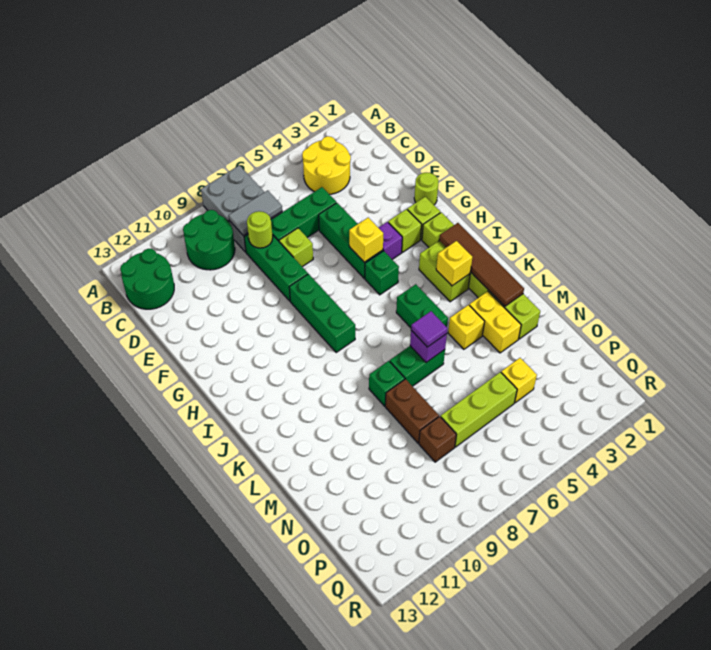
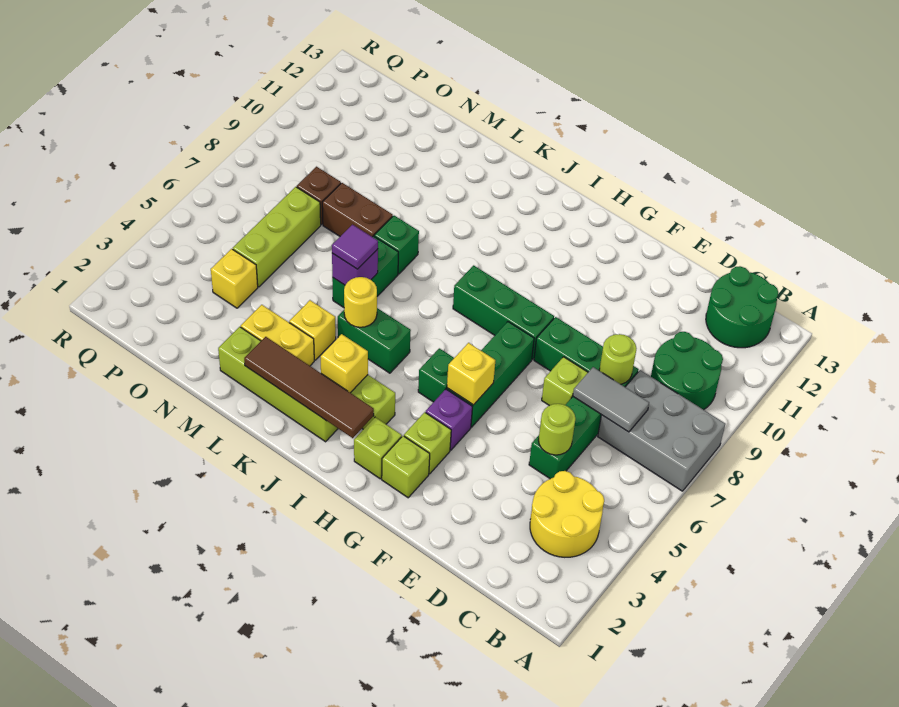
grey 1x2 tile [229,190,282,236] -> grey 1x2 tile turned to [573,367,649,432]
green 1x3 brick [319,203,383,278] -> green 1x3 brick turned to [447,322,534,427]
lime 1x1 round brick [414,172,439,205] -> lime 1x1 round brick moved to [539,404,576,455]
none -> yellow 1x1 round brick [344,277,377,327]

